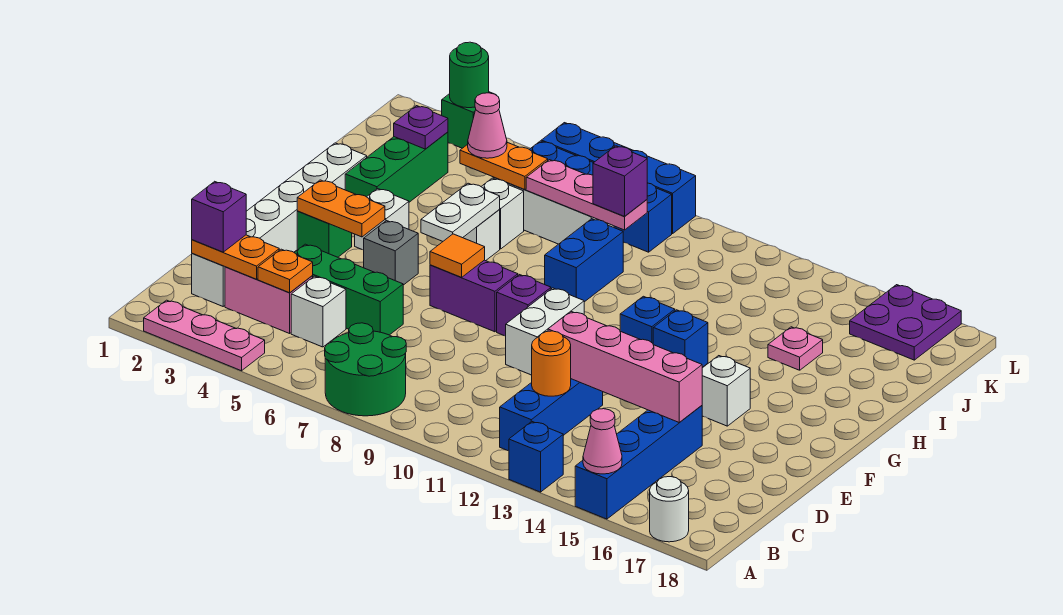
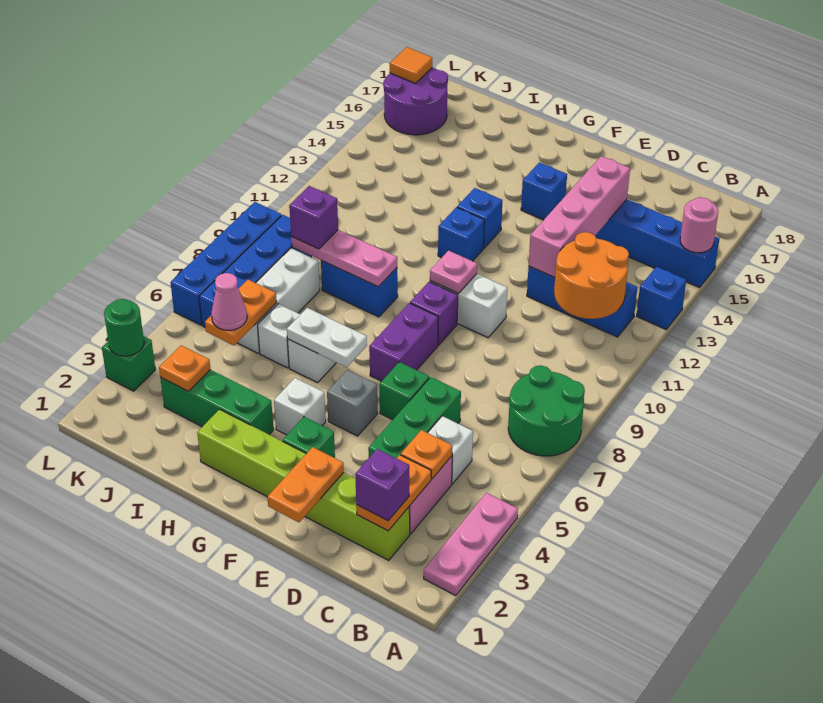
pink 1x1 cone [583,409,622,474] -> pink 1x1 round brick [680,197,718,253]
white 1x1 round brick [650,477,689,542] -> none
white 1x6 brick [192,143,367,306] -> lime 1x6 brick [197,409,410,560]
orange 1x1 round brick [532,331,571,396] -> orange 2x2 round brick [554,232,629,319]
none -> green 1x1 brick [379,362,429,420]
orange 1x2 plate [297,180,385,237] -> orange 1x2 plate moved to [267,447,344,522]
orange 1x1 tile [430,234,485,277] -> orange 1x1 tile moved to [390,47,432,83]
white 1x1 brick [702,356,750,426] -> blue 1x1 brick [521,162,567,220]
pink 1x1 plate [768,327,823,370] -> pink 1x1 plate moved to [430,251,477,293]
purple 1x1 plate [394,106,448,149] -> orange 1x1 plate [159,345,210,391]
pink 1x3 plate [526,160,647,230] -> pink 1x3 plate turned to [291,230,397,287]
purple 2x2 plate [850,285,961,360] -> purple 2x2 round brick [383,68,448,135]

